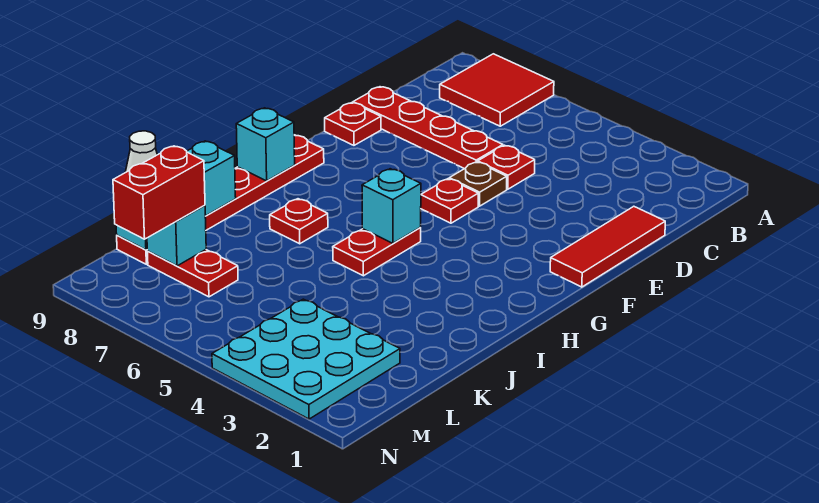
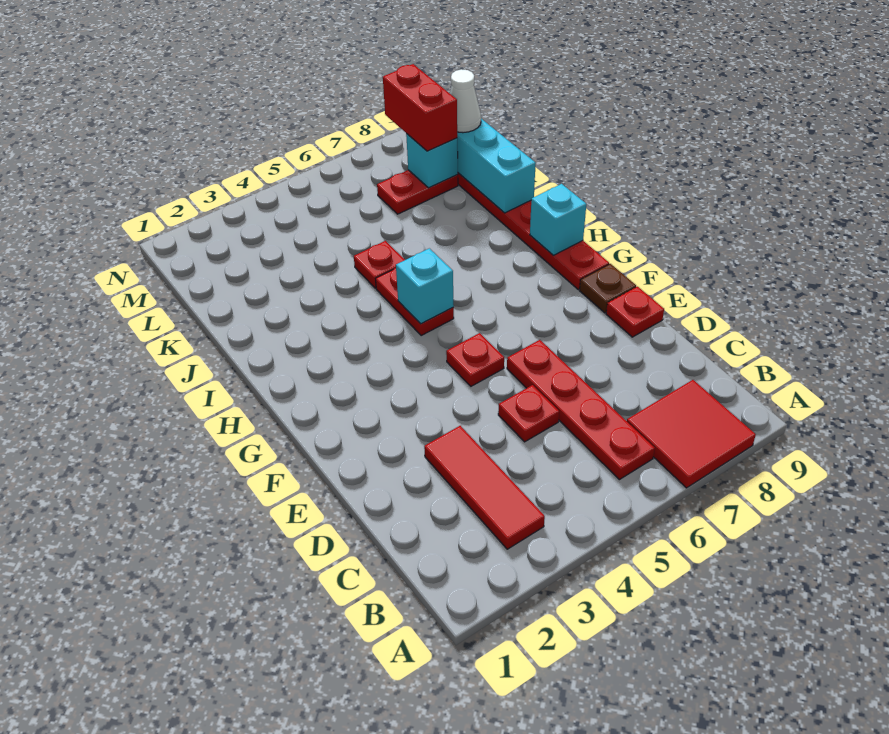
red 1x3 tile [550,206,665,287] -> red 1x3 tile moved to [424,426,545,549]
red 1x4 plate [353,87,503,169] -> red 1x4 plate turned to [507,340,655,480]
brown 1x1 plate [449,162,507,206] -> brown 1x1 plate moved to [580,264,636,313]
red 1x1 plate [270,199,328,244] -> red 1x1 plate moved to [354,241,405,288]
cyan 3x3 plate [212,299,400,419] -> none

